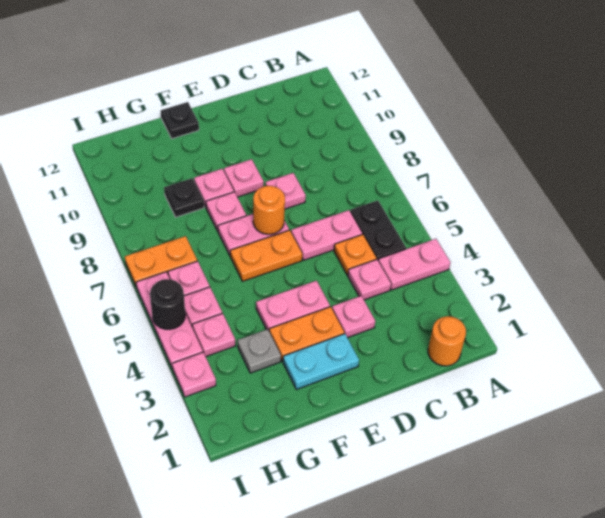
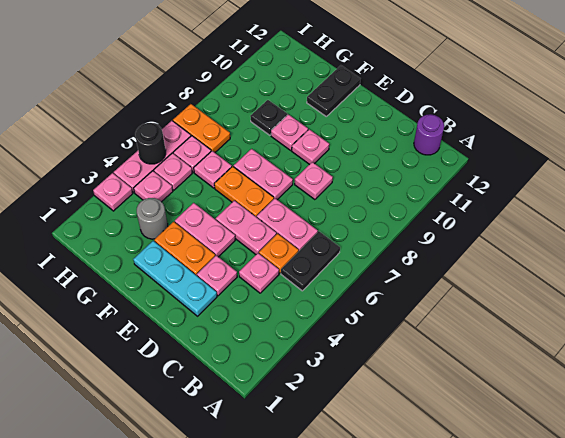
pink 1x2 plate [378,239,451,290] -> pink 1x2 plate moved to [216,201,276,254]
orange 1x1 round brick [428,316,466,366] -> none
none -> purple 1x1 round brick [414,114,444,155]
cyan 1x2 plate [283,334,359,389] -> cyan 1x3 plate [133,241,217,316]
orange 1x1 round brick [253,186,285,234] -> none
pink 1x1 plate [206,192,246,231] -> pink 1x1 plate moved to [194,151,232,188]
black 1x1 plate [161,102,199,139] -> black 1x2 plate [307,65,360,116]
grey 1x1 plate [237,329,281,373] -> grey 1x1 round brick [137,198,168,239]

